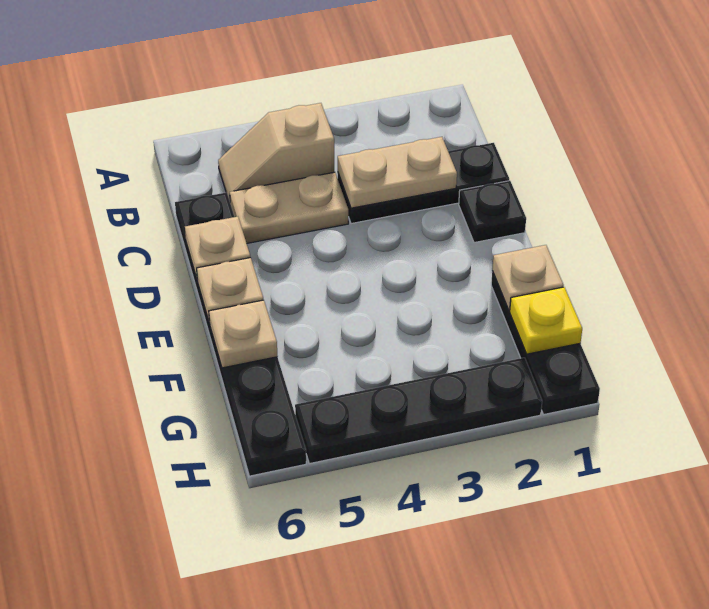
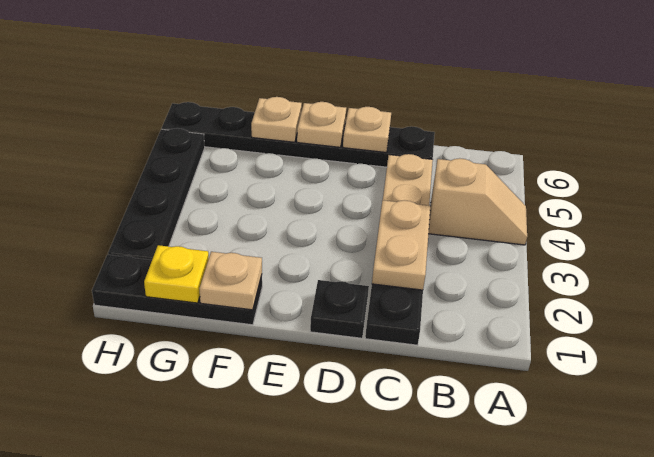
tan 1x2 slope [218,103,334,200] -> tan 1x2 slope turned to [429,158,527,245]

